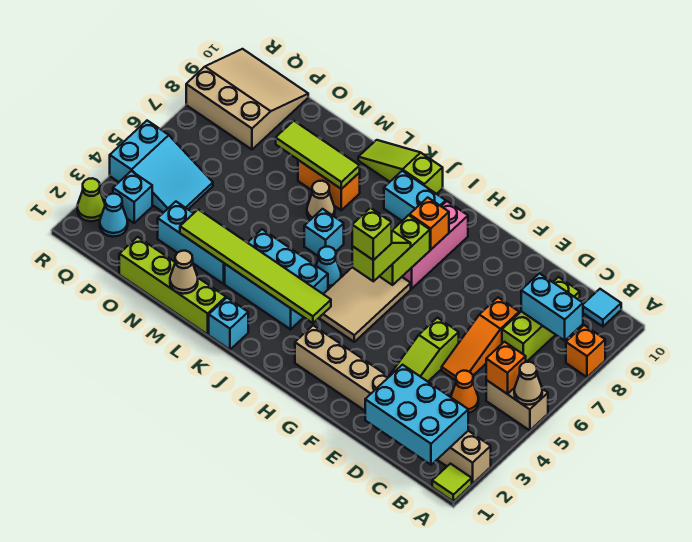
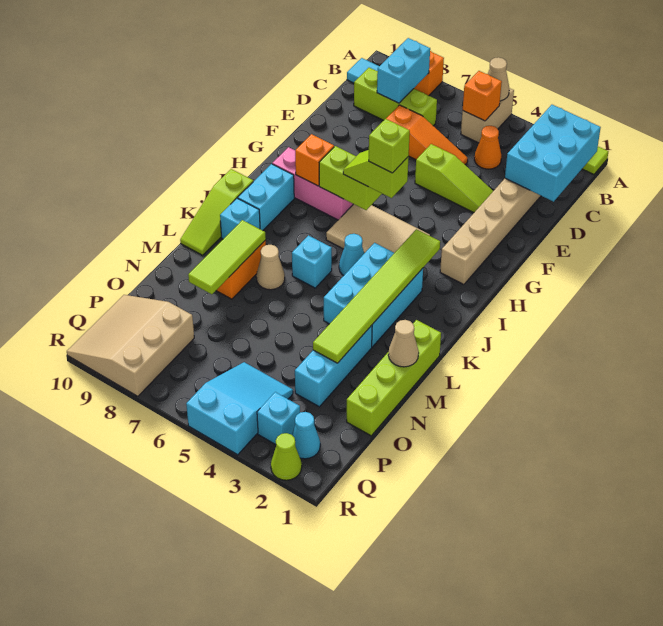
cyan 1x1 brick [209,298,248,350] -> cyan 1x1 brick moved to [220,198,260,239]

